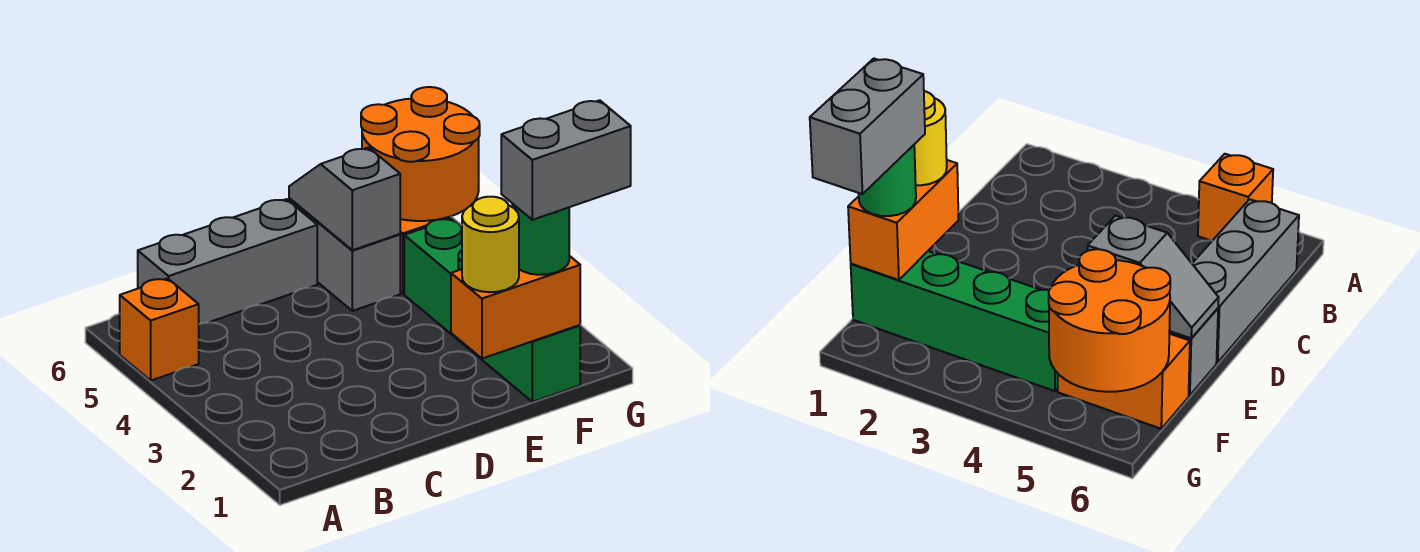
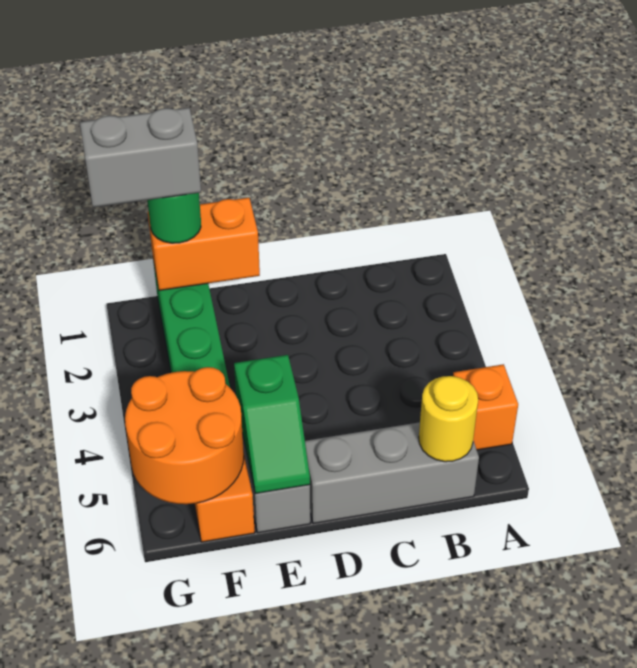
yellow 1x1 round brick [462,197,519,292] -> yellow 1x1 round brick moved to [419,376,478,462]
grey 1x2 slope [289,148,400,250] -> green 1x2 slope [234,355,310,494]

